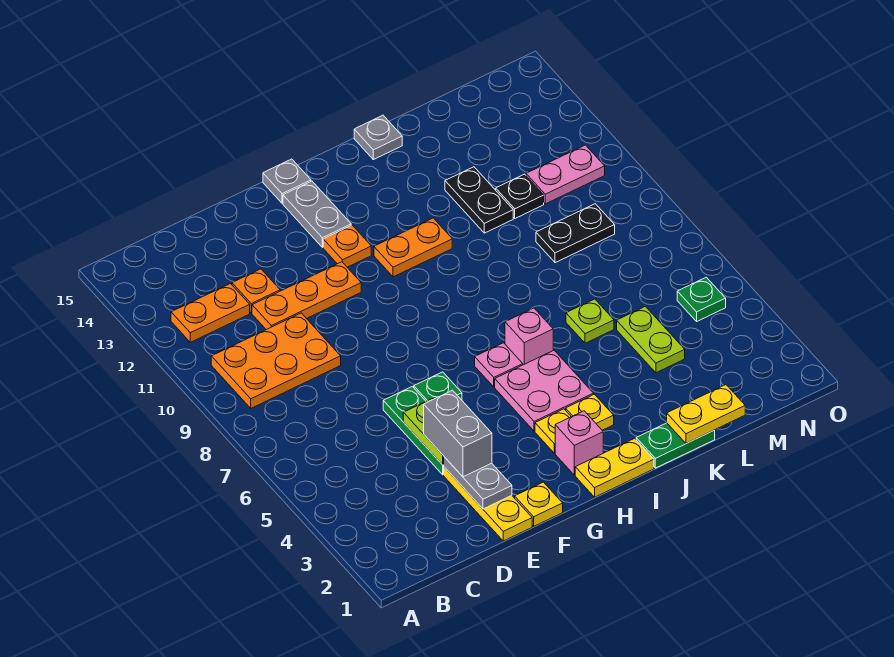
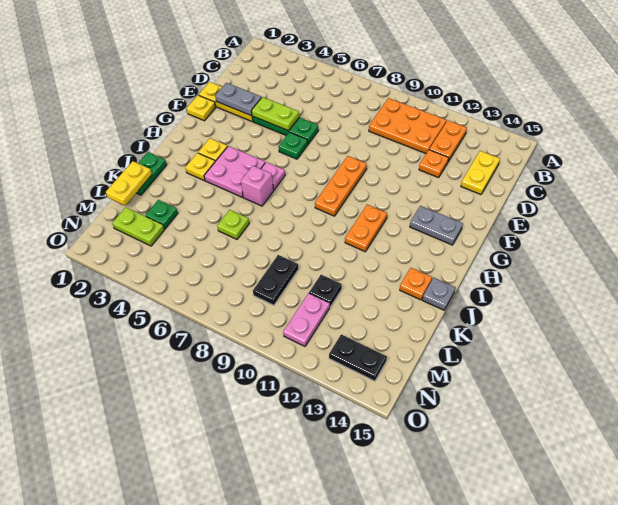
orange 2x3 plate [211,313,341,408] -> orange 2x3 plate turned to [369,98,446,154]
orange 1x3 plate [252,262,361,330] -> orange 1x3 plate moved to [315,156,367,216]
grey 1x2 brick [424,390,492,477] -> none
orange 1x1 plate [323,225,371,267] -> orange 1x1 plate moved to [400,268,432,300]
grey 1x1 plate [263,159,311,203] -> none
yellow 1x2 plate [575,438,654,497] -> yellow 1x2 plate moved to [461,151,500,195]
pink 1x1 brick [555,411,603,475] -> none
black 1x2 plate [445,167,513,233] -> black 1x2 plate moved to [329,334,387,381]
lime 1x2 plate [617,306,685,373] -> lime 1x2 plate moved to [112,207,164,246]
green 1x1 plate [677,277,726,321] -> green 1x1 plate moved to [145,200,178,229]

